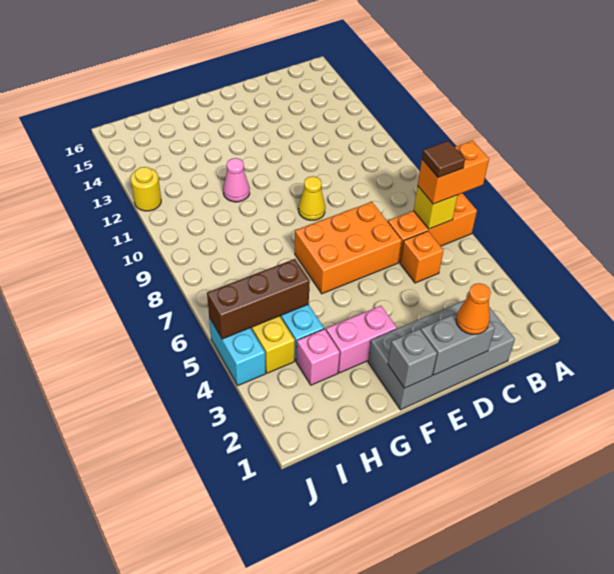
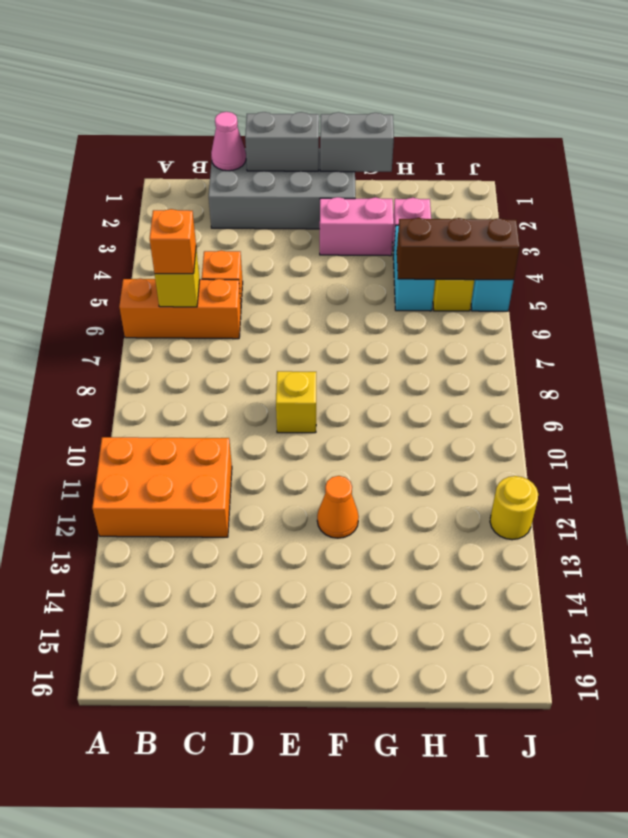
orange 1x2 brick [418,141,489,204] -> orange 1x1 brick [150,209,196,274]
brown 1x1 tile [422,141,465,178] -> none
orange 1x1 cone [456,283,491,334] -> orange 1x1 cone moved to [317,476,359,538]
orange 2x3 brick [295,202,402,294] -> orange 2x3 brick moved to [92,437,232,537]
yellow 1x1 cone [298,176,325,220] -> yellow 1x1 brick [276,371,316,433]
grey 1x1 brick [388,329,437,388] -> grey 1x2 brick [320,112,394,172]
pink 1x1 cone [223,158,250,202] -> pink 1x1 cone moved to [211,112,246,171]

